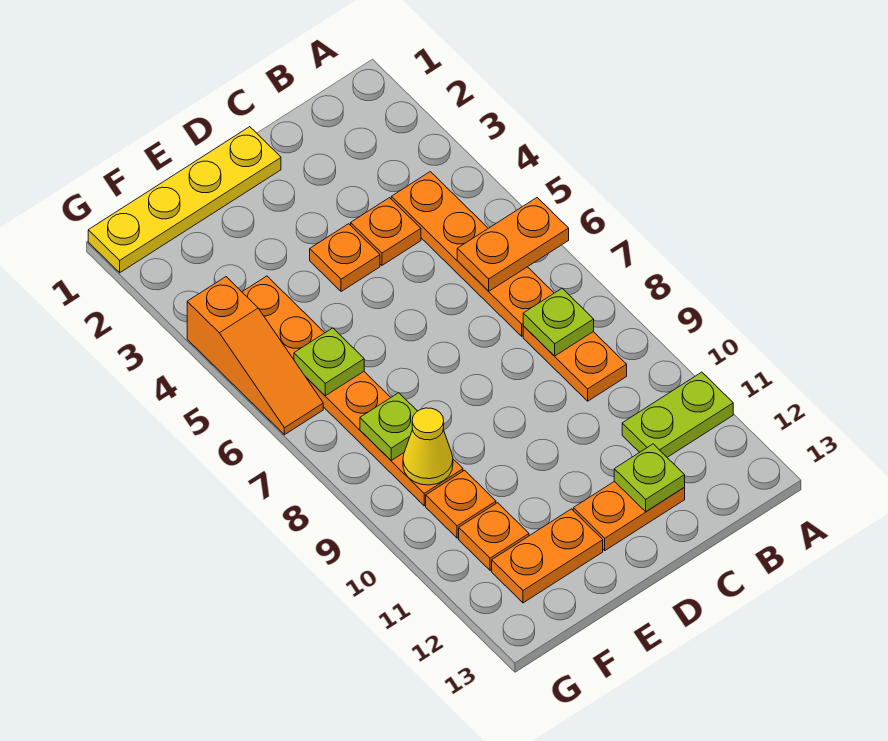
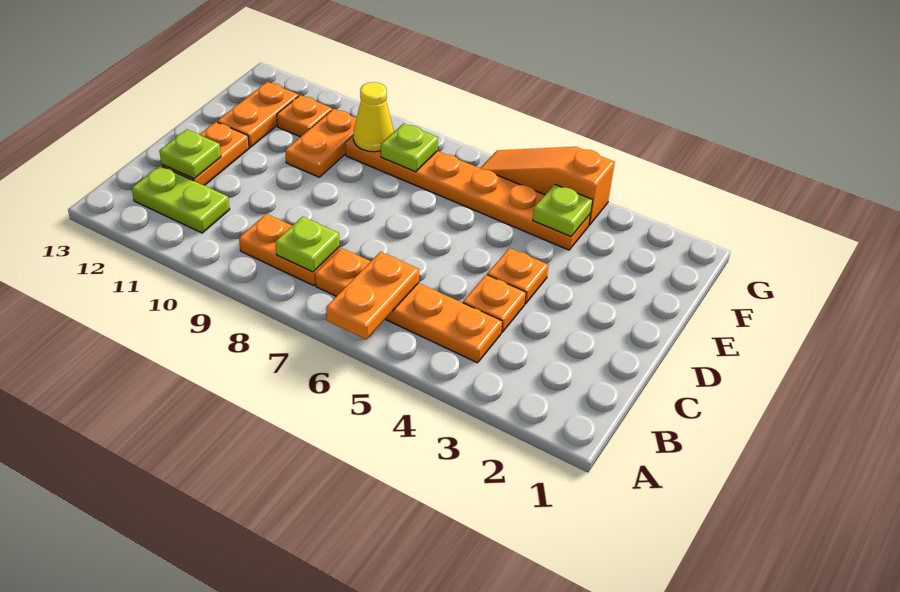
lime 1x2 plate [622,372,733,457] -> lime 1x2 plate turned to [132,166,230,233]
yellow 1x4 plate [88,127,281,273] -> none
lime 1x1 plate [294,328,364,396] -> lime 1x1 plate moved to [533,184,593,236]
orange 1x1 plate [426,470,496,538] -> orange 1x2 plate [285,109,357,177]

